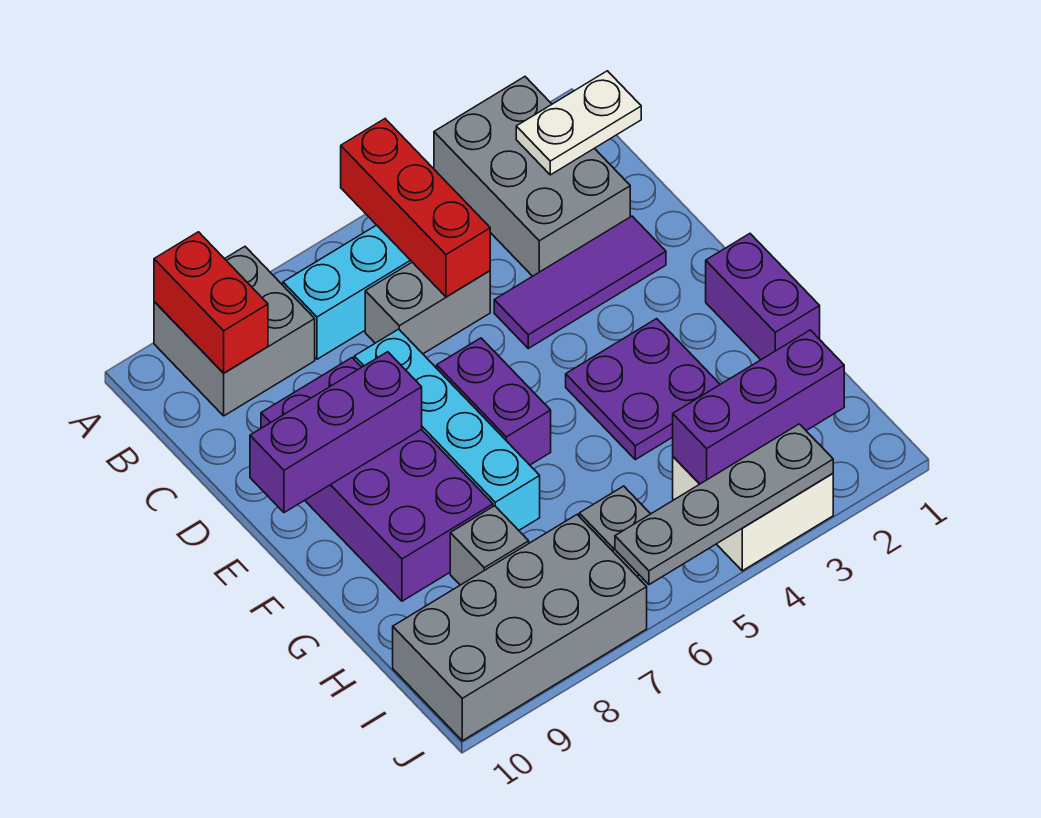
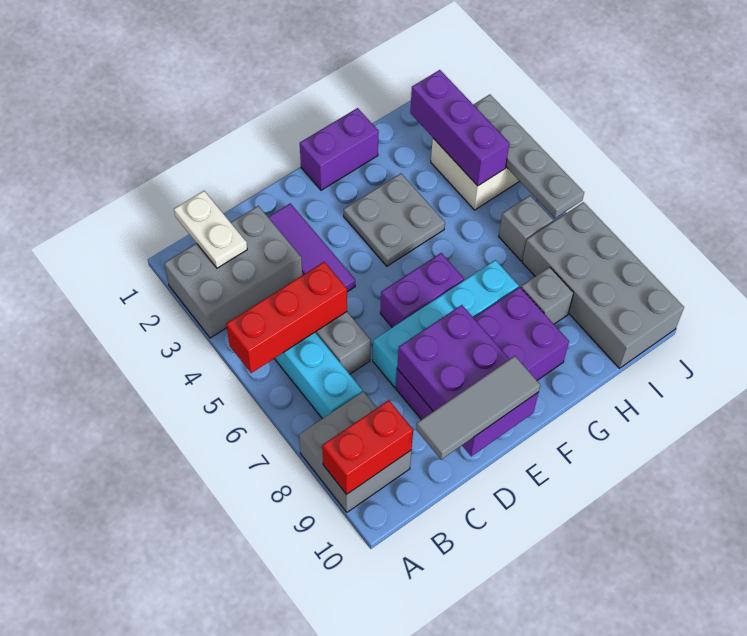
none -> grey 1x3 tile [416,356,540,459]
purple 1x3 brick [250,352,422,513] -> purple 2x3 brick [397,305,539,456]
purple 2x2 plate [566,319,720,460] -> grey 2x2 plate [344,174,445,266]

